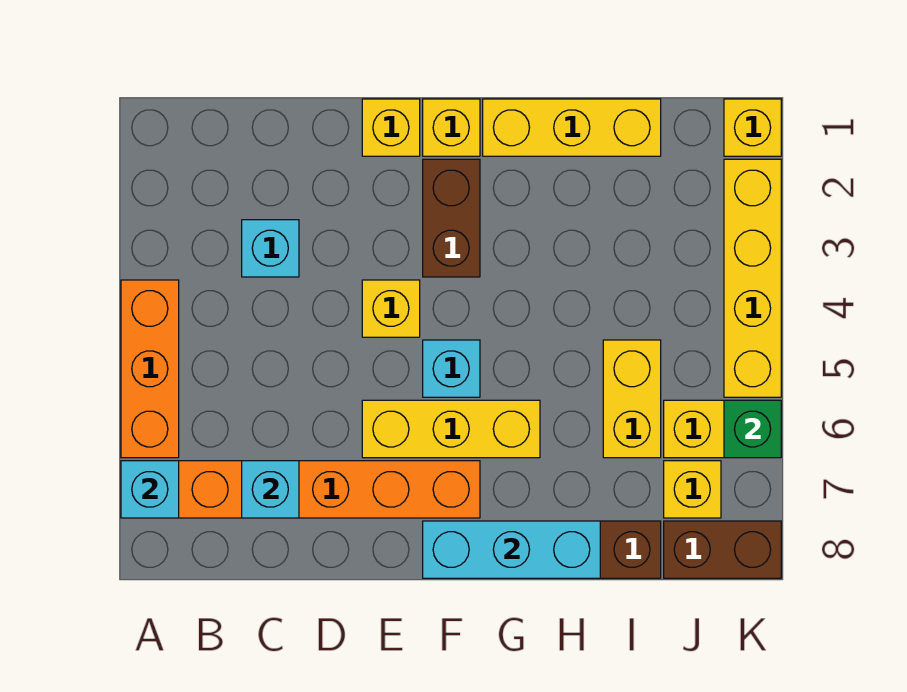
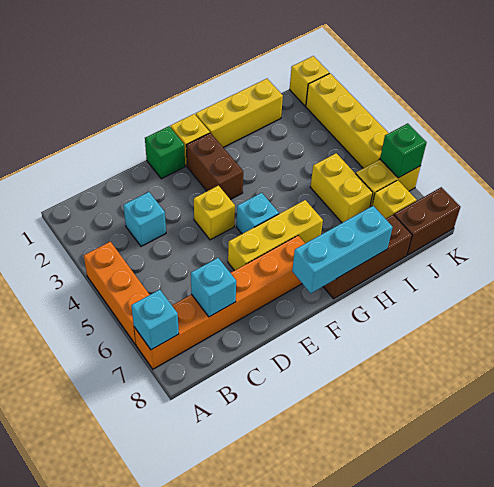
yellow 1x1 brick [362,99,420,156] -> green 1x1 brick [145,126,185,179]

